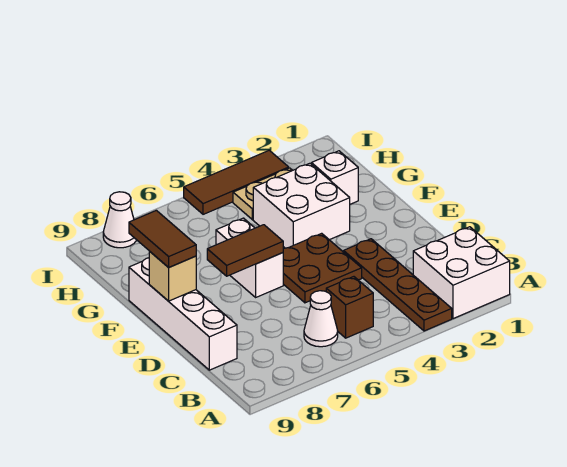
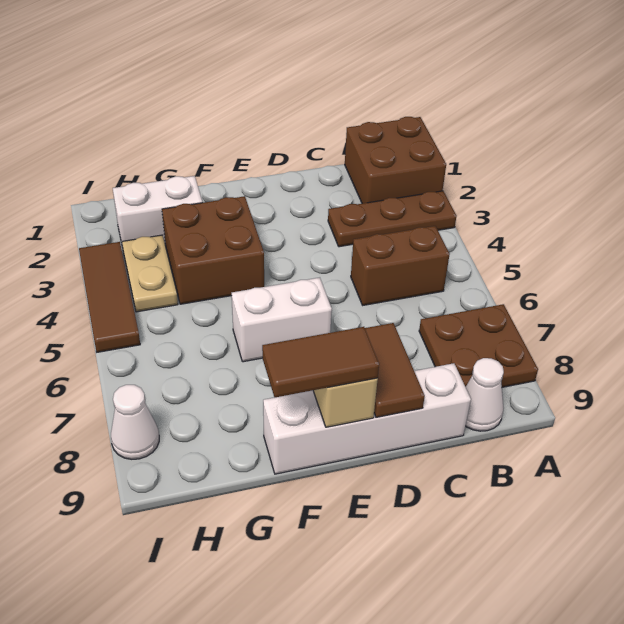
white 2x2 brick [413,227,510,319] -> brown 2x2 brick [345,117,446,204]
brown 1x4 plate [344,239,452,331] -> brown 1x3 plate [328,191,456,247]
brown 1x1 brick [326,277,373,338] -> brown 1x2 brick [351,226,450,305]
white 1x1 cone [304,291,338,347] -> white 1x1 cone moved to [466,358,504,431]
brown 2x2 plate [283,233,362,303] -> brown 2x2 plate moved to [419,304,538,387]
brown 1x2 tile [207,225,283,276] -> brown 1x2 tile moved to [365,323,425,418]
white 2x2 brick [253,163,350,248] -> brown 2x2 brick [162,196,264,304]
white 1x1 brick [311,151,358,204] -> white 1x2 brick [113,176,202,247]

